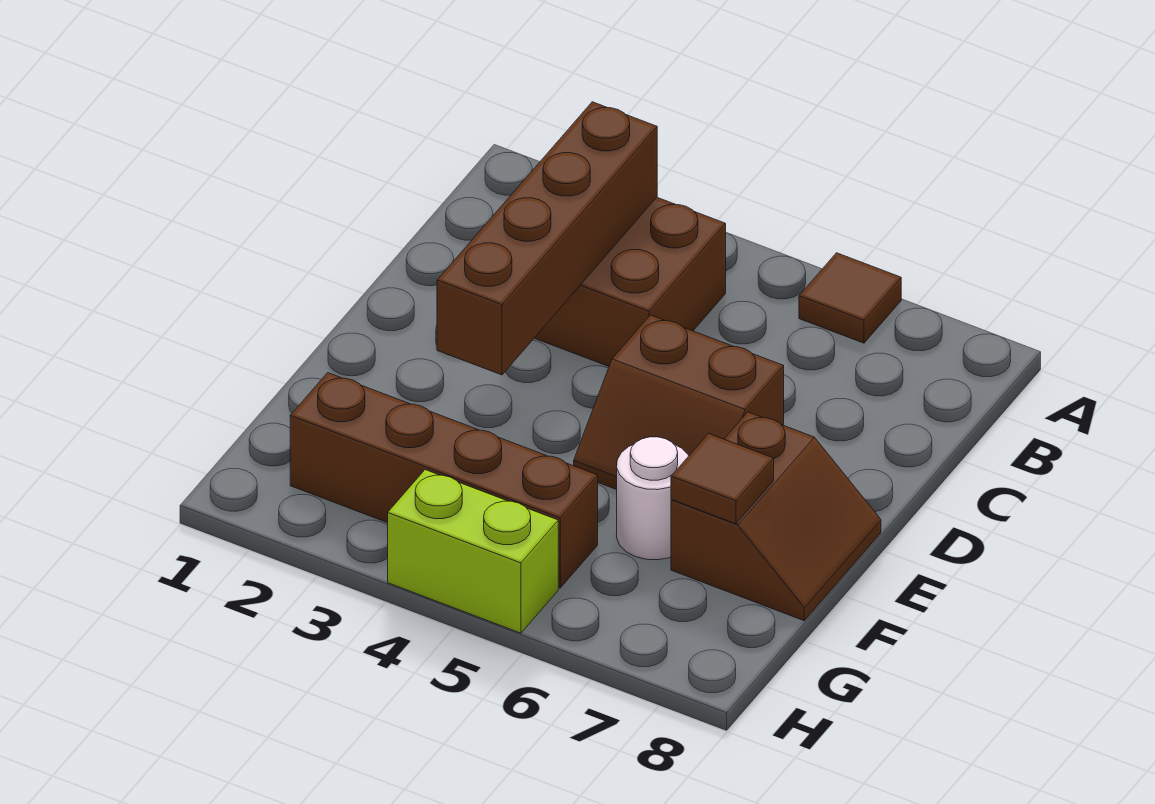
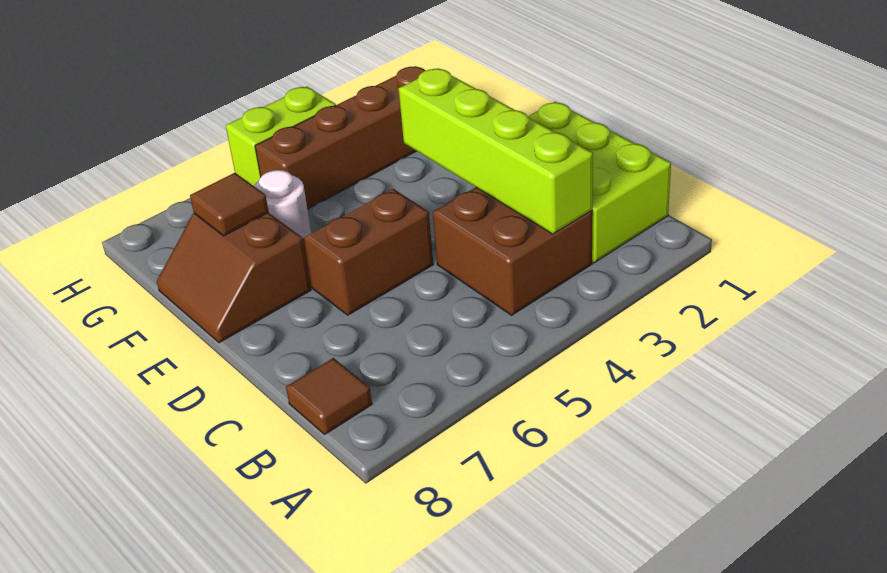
brown 1x1 tile [799,253,901,343] -> brown 1x1 tile moved to [286,358,372,434]
none -> lime 2x3 brick [528,102,671,263]
brown 1x4 brick [437,102,657,375] -> lime 1x4 brick [399,68,593,234]

